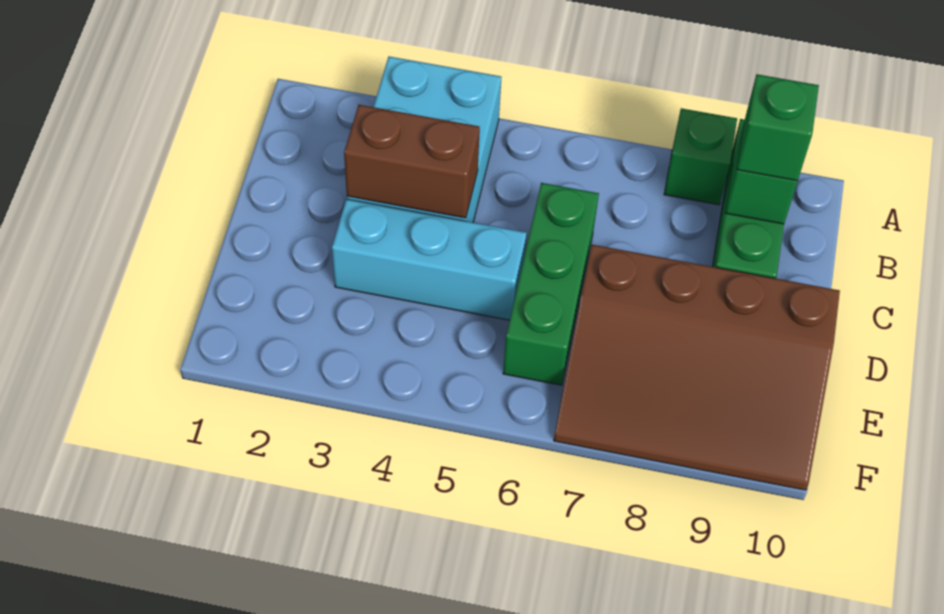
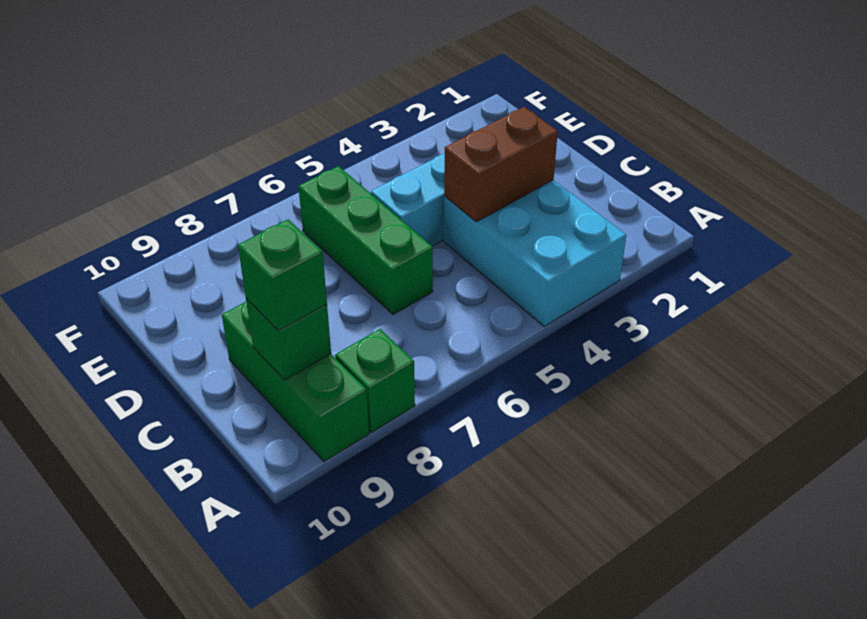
brown 3x4 slope [554,245,840,490] -> none

